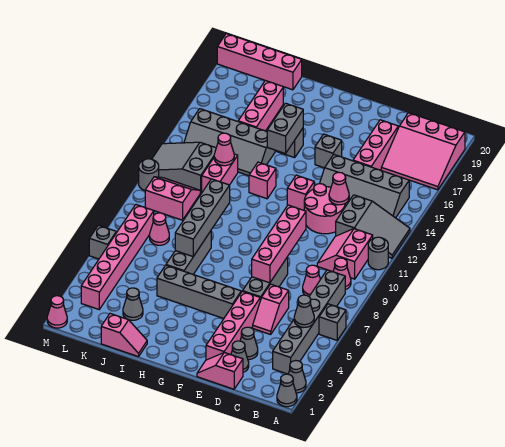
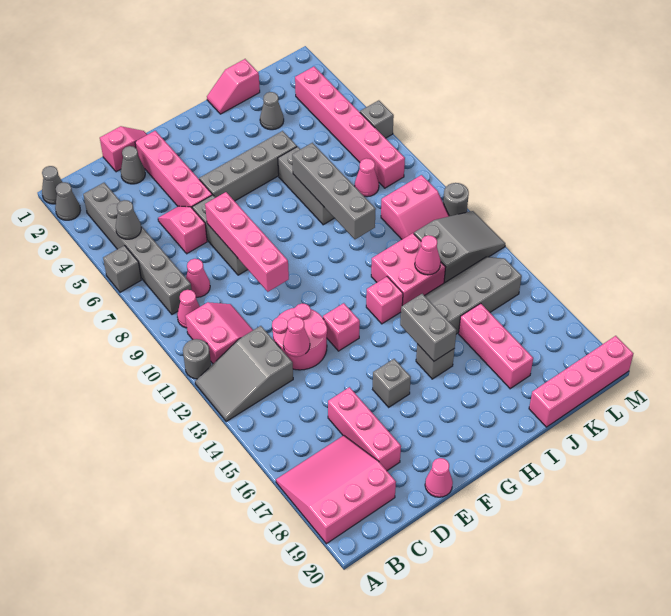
grey 2x4 slope [320,155,409,218] -> none
grey 1x1 cone [240,327,258,360] -> none
pink 1x2 brick [202,154,238,192] -> pink 2x2 brick [371,233,446,306]
pink 1x1 cone [47,296,67,328] -> pink 1x1 cone moved to [425,458,453,497]

